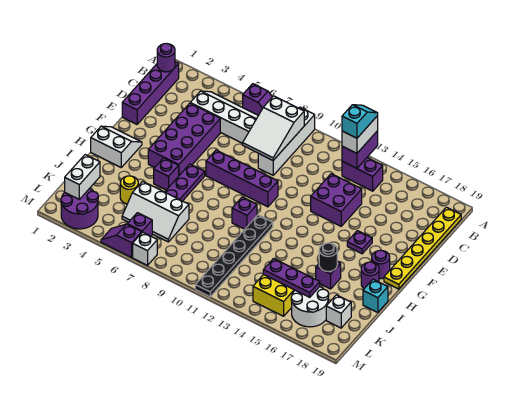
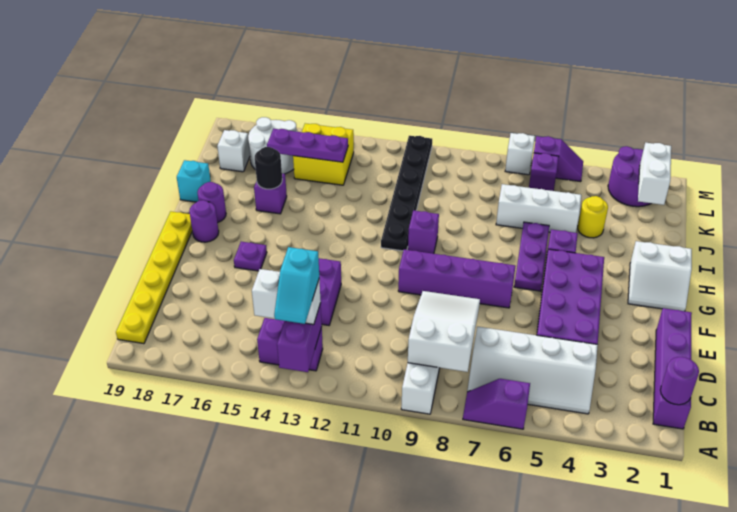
white 1x2 brick [342,116,378,153] -> white 1x2 brick turned to [252,269,321,324]

